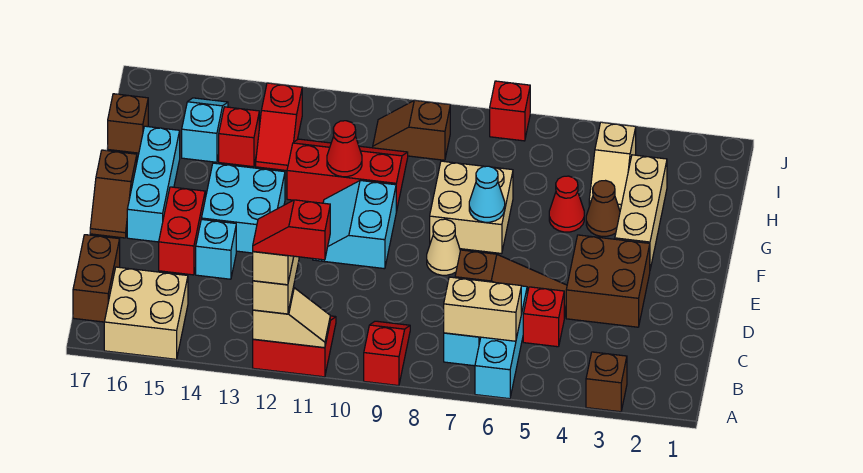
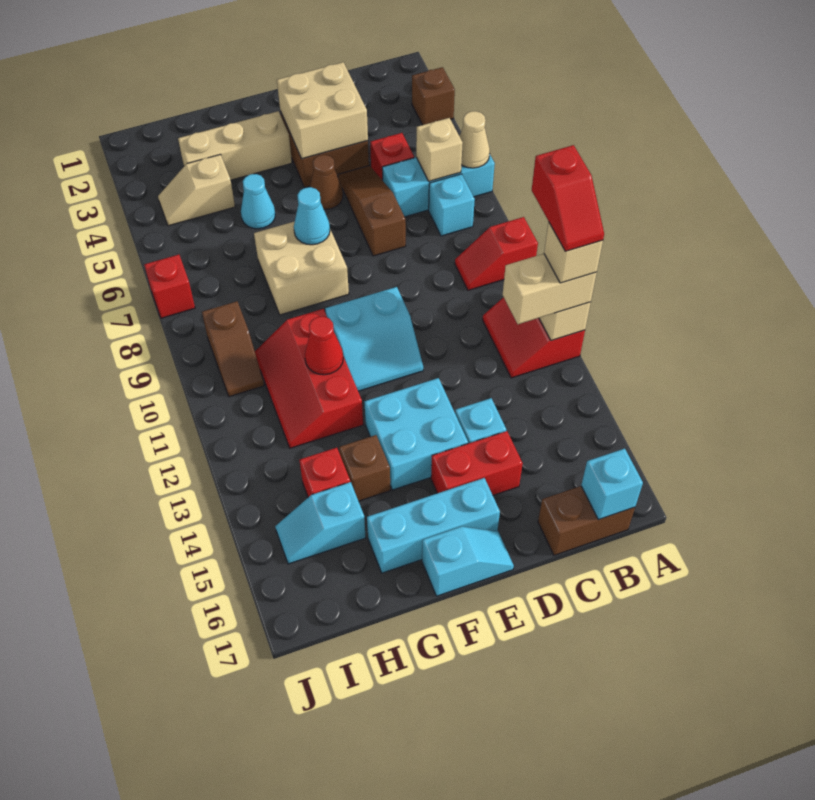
tan 2x2 brick [104,267,188,359] -> tan 2x2 brick moved to [277,62,368,159]
tan 1x2 brick [444,277,521,341] -> tan 1x1 brick [416,118,463,181]
none -> cyan 1x1 brick [581,449,643,520]
tan 1x1 cone [427,219,460,275] -> tan 1x1 cone moved to [460,111,490,168]
brown 1x2 slope [90,150,137,238] -> cyan 1x2 slope [422,526,514,596]
brown 1x1 cone [586,181,620,236] -> brown 1x1 cone moved to [310,155,343,209]
red 1x1 cone [549,176,584,232] -> cyan 1x1 cone [241,174,275,229]
tan 1x2 slope [589,122,636,210] -> tan 1x2 slope turned to [158,154,235,226]
red 1x2 slope [256,83,302,171] -> none
brown 1x1 brick [108,94,148,153] -> brown 1x1 brick moved to [339,435,390,501]

